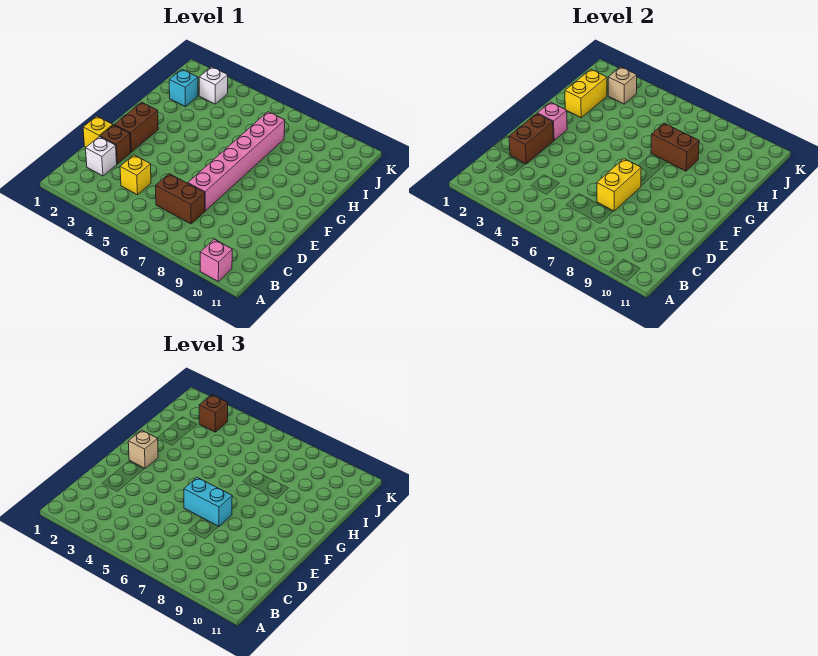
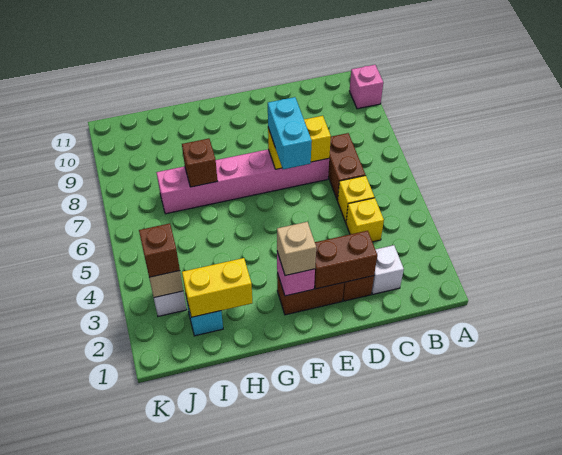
yellow 1x1 brick [83,116,113,147] -> yellow 1x1 brick moved to [337,175,374,222]
brown 1x2 brick [651,123,699,171] -> brown 1x1 brick [182,139,218,187]

